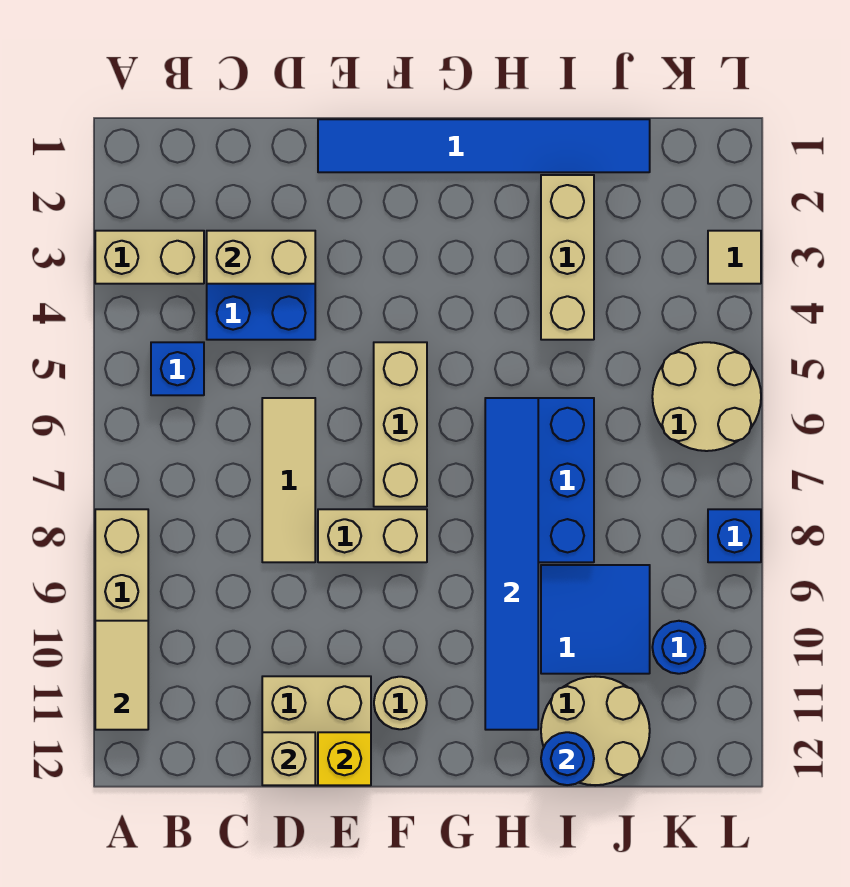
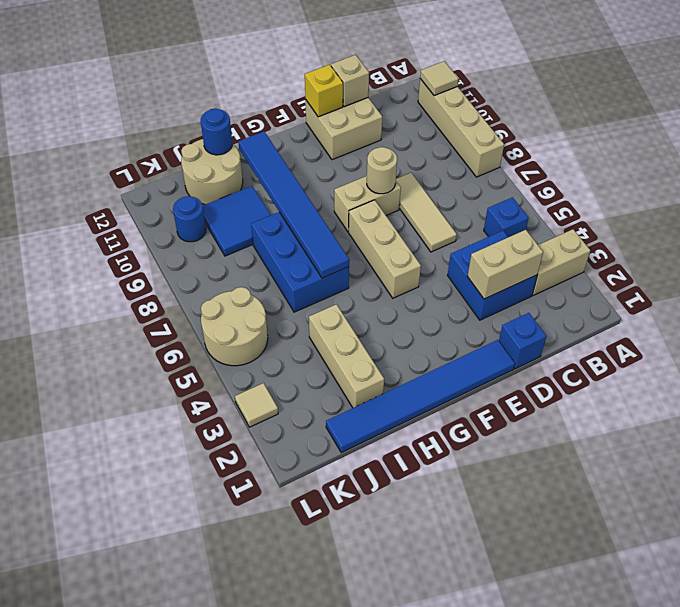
tan 1x2 tile [95,621,148,730] -> tan 1x1 tile [420,61,458,96]
tan 1x1 round brick [374,677,427,729] -> tan 1x1 round brick moved to [367,147,397,194]
blue 1x1 brick [708,509,761,562] -> blue 1x1 brick moved to [499,313,546,369]

